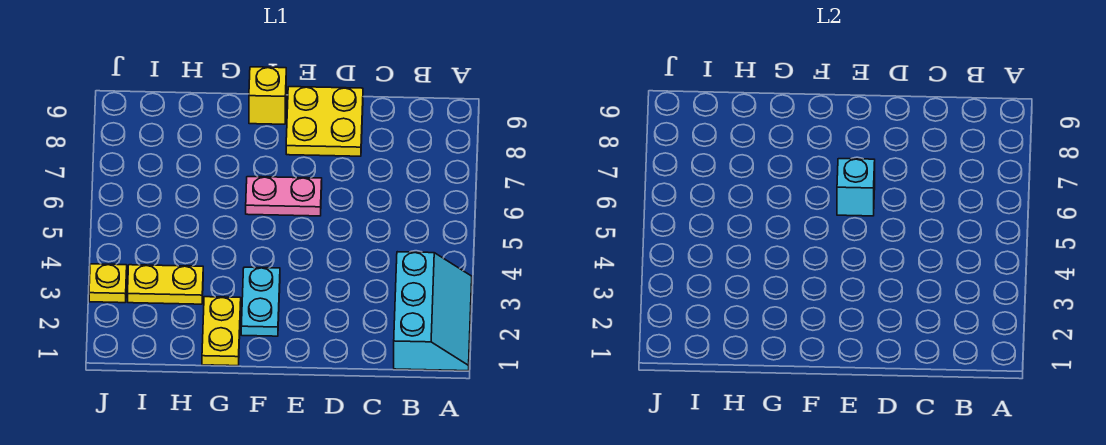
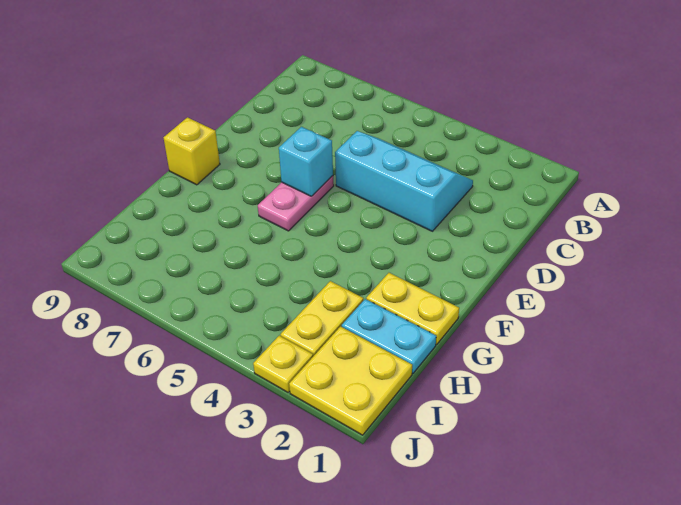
cyan 2x3 slope [394,252,472,371] -> cyan 2x3 slope moved to [335,131,473,231]
yellow 2x2 plate [286,87,363,156] -> yellow 2x2 plate moved to [289,327,412,435]
cyan 1x2 plate [241,267,280,336] -> cyan 1x2 plate moved to [342,299,436,373]

